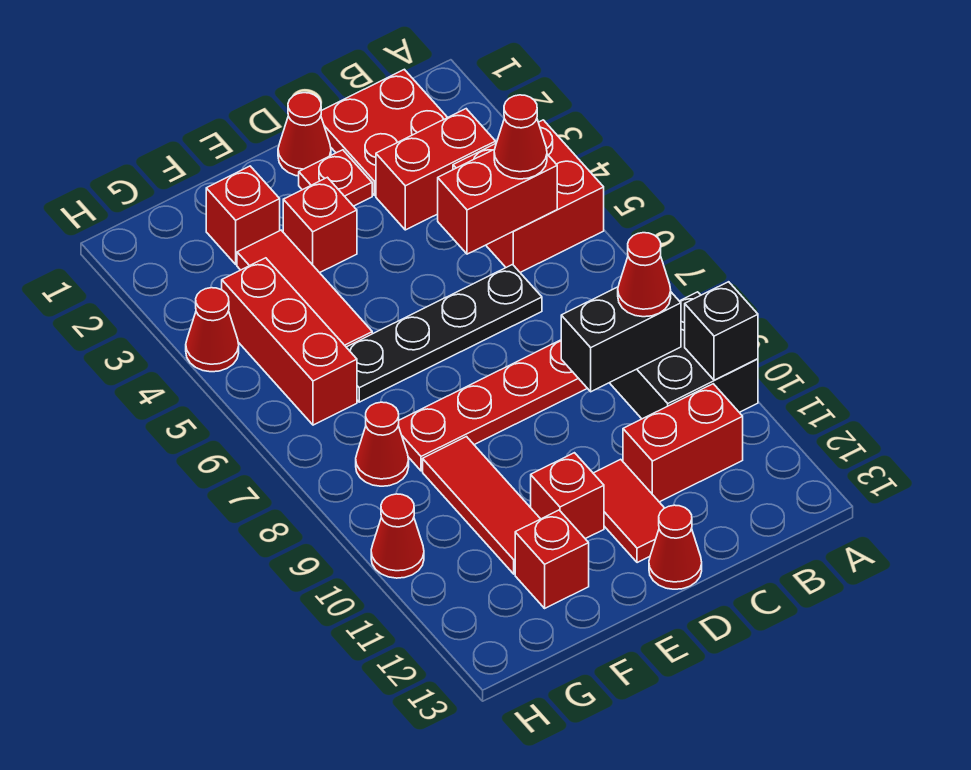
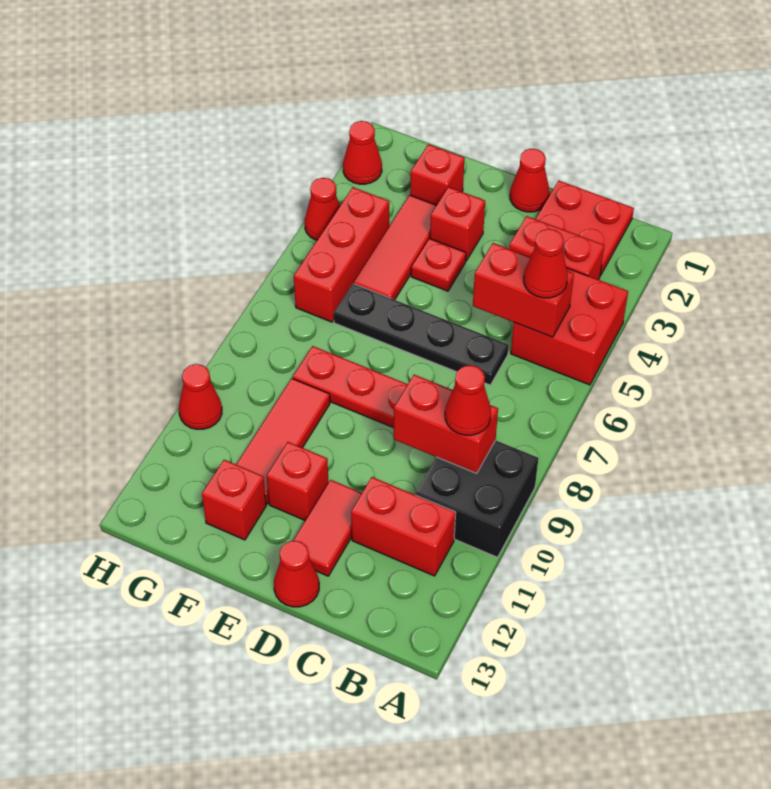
black 1x1 brick [685,282,758,380] -> none
black 1x2 brick [561,287,681,392] -> red 1x2 brick [394,375,498,473]
red 1x1 plate [299,150,372,206] -> red 1x1 plate moved to [411,238,466,291]
red 1x1 cone [356,402,409,486] -> red 1x1 cone moved to [343,121,382,184]

